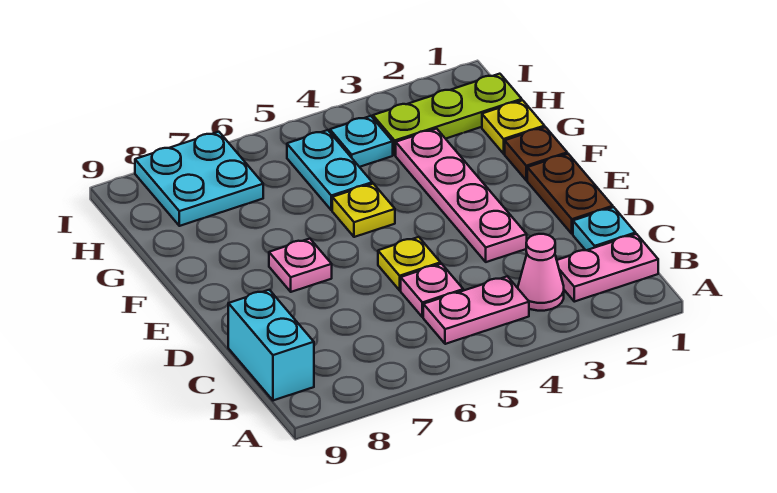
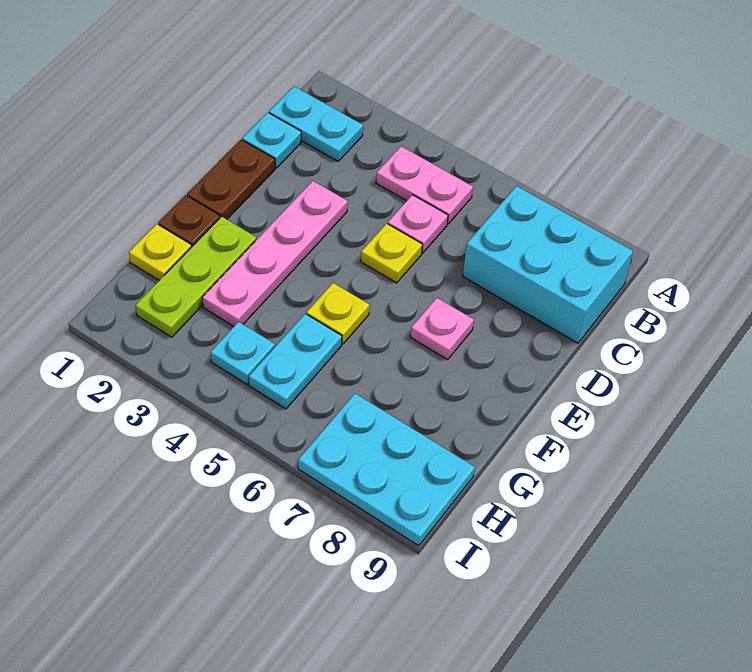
pink 1x2 plate [557,234,658,302] -> cyan 1x2 plate [269,86,363,161]
pink 1x1 cone [518,234,564,311] -> none
cyan 1x2 brick [228,290,314,400] -> cyan 2x3 brick [463,186,633,343]
lime 1x3 plate [373,74,522,155] -> lime 1x3 plate turned to [136,216,256,337]
cyan 2x2 plate [135,132,263,226] -> cyan 2x3 plate [298,394,475,546]

